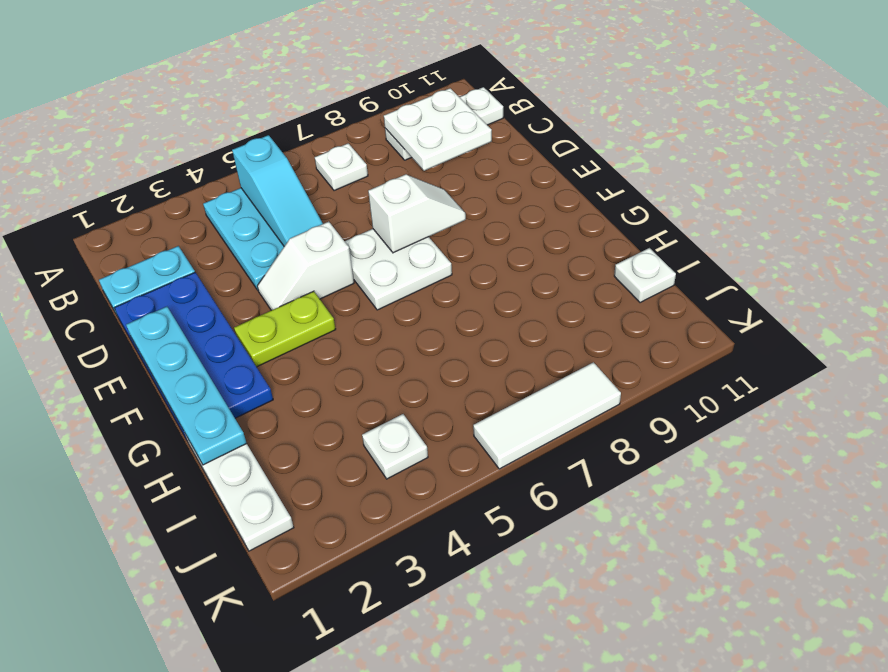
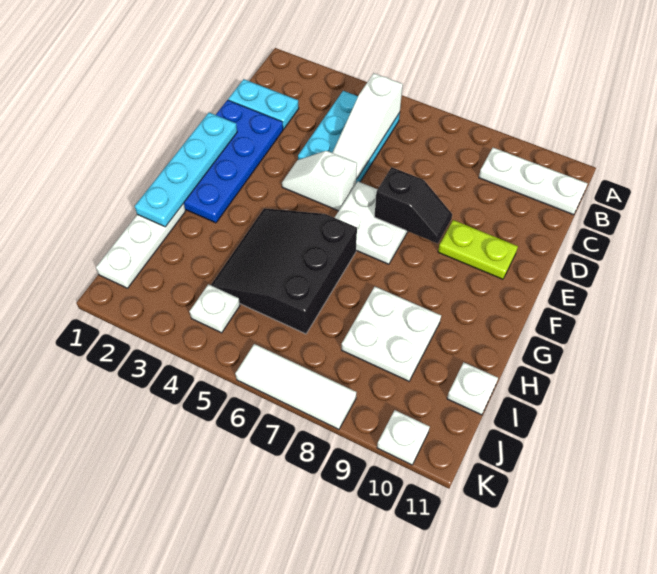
cyan 1x3 slope [232,135,323,246] -> white 1x3 slope [332,73,403,179]
white 1x1 plate [315,143,368,191] -> white 1x1 plate moved to [377,410,430,465]
white 2x2 plate [384,88,492,171] -> white 2x2 plate moved to [341,287,441,381]
white 1x2 slope [368,174,466,253] -> black 1x2 slope [374,167,452,244]
lime 1x2 plate [234,291,336,367] -> lime 1x2 plate moved to [438,220,518,279]
none -> black 3x3 slope [211,208,357,334]

